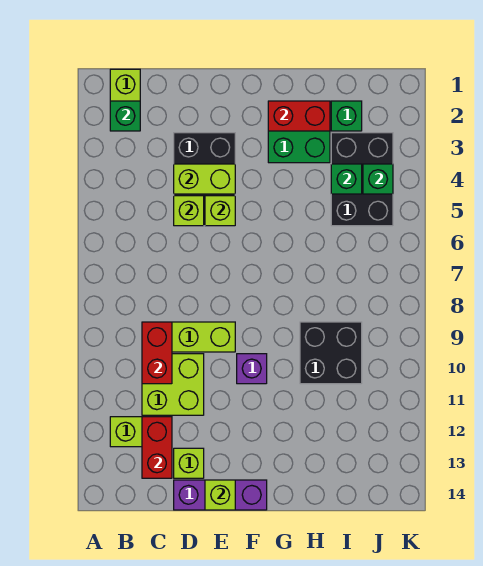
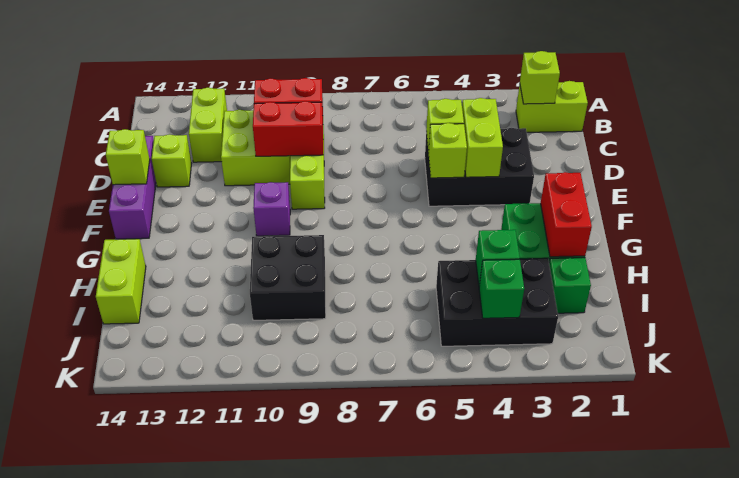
green 1x1 brick [110,101,140,131] -> lime 1x1 brick [520,51,560,104]
red 1x2 brick [142,417,172,478] -> red 1x2 brick moved to [253,101,323,156]
none -> lime 1x2 brick [96,239,146,324]

